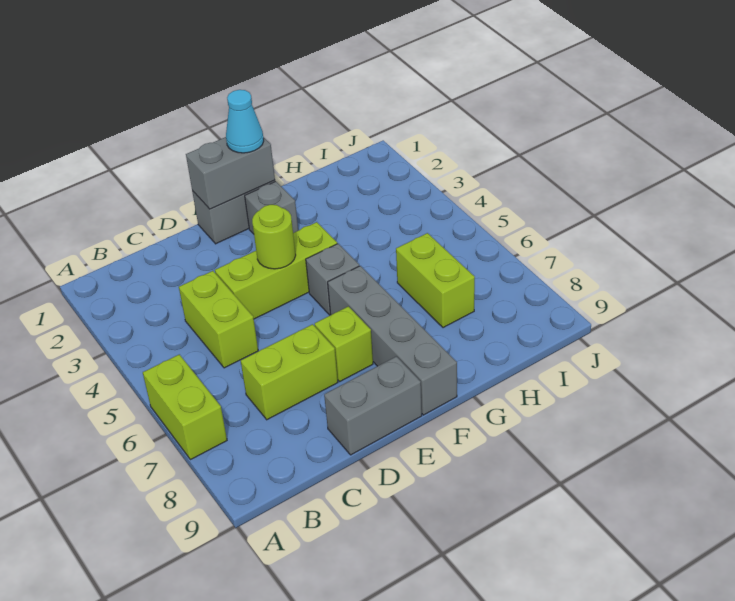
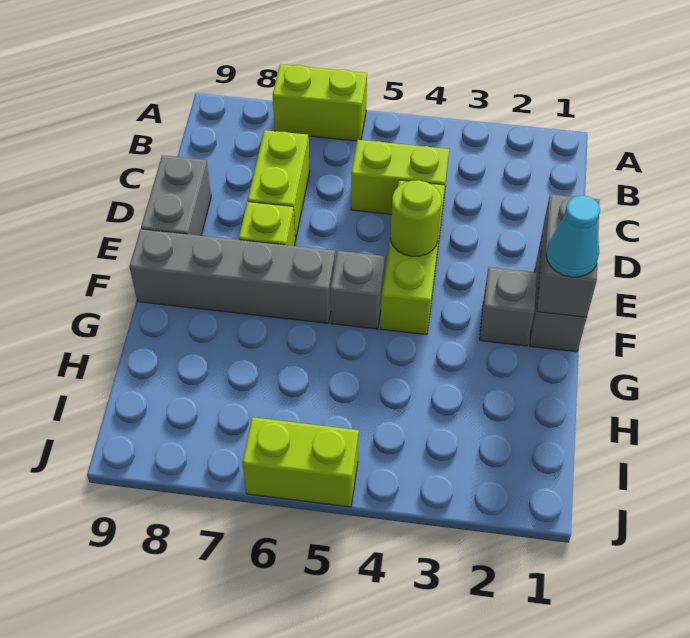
lime 1x2 brick [396,233,475,328] -> lime 1x2 brick moved to [242,417,359,507]

